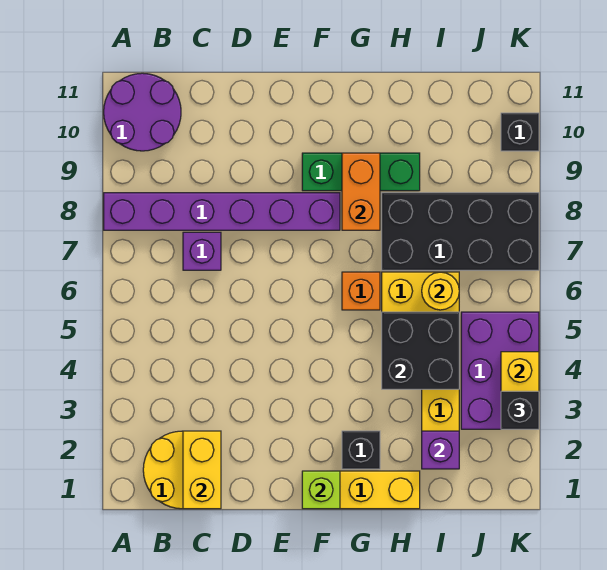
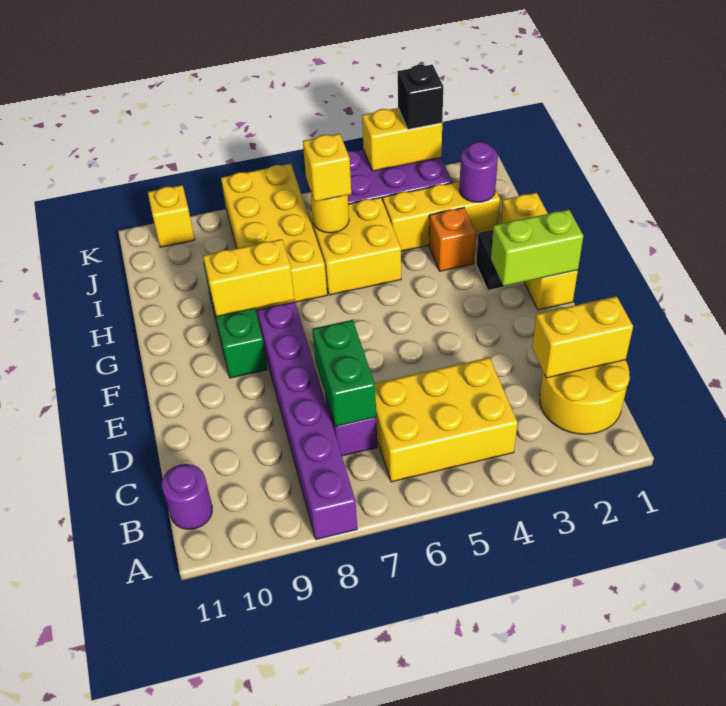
purple 2x2 round brick [104,73,181,151] -> purple 1x1 round brick [162,464,212,529]
none -> yellow 2x3 brick [375,358,518,482]
none -> green 1x2 brick [312,320,376,427]
lime 1x1 brick [302,471,340,509] -> lime 1x2 brick [491,210,583,286]
orange 1x1 brick [342,272,380,310] -> orange 1x1 brick moved to [429,208,476,271]
orange 1x2 brick [342,153,380,230] -> yellow 1x2 brick [203,239,295,317]
black 2x2 brick [382,312,459,389] -> none
black 2x4 brick [382,193,539,270] -> yellow 2x4 brick [221,164,327,311]
purple 1x1 brick [422,431,459,469] -> purple 1x1 round brick [459,142,498,202]
none -> yellow 1x1 brick [303,134,351,202]
black 1x1 brick [501,113,539,151] -> yellow 1x1 brick [148,185,195,247]

